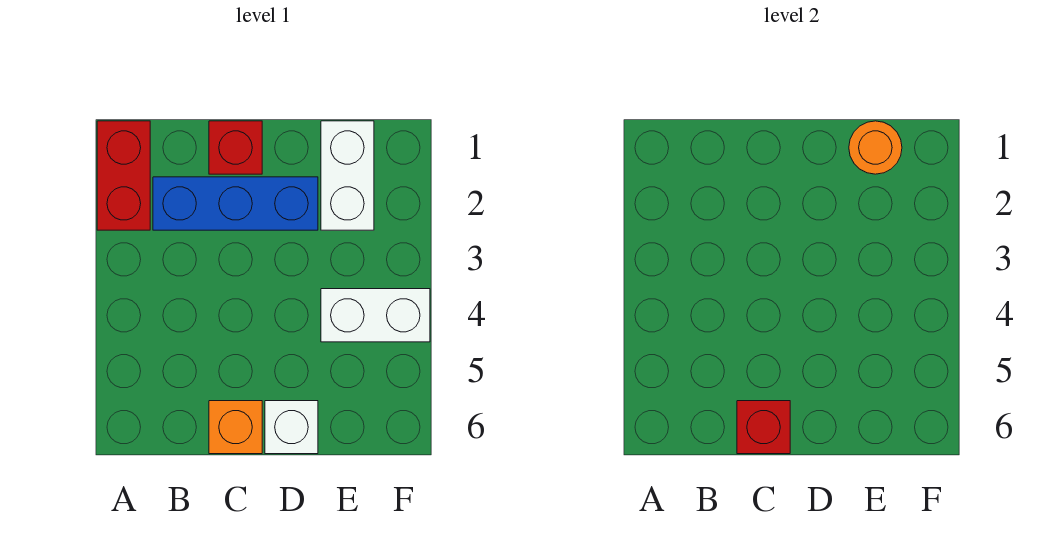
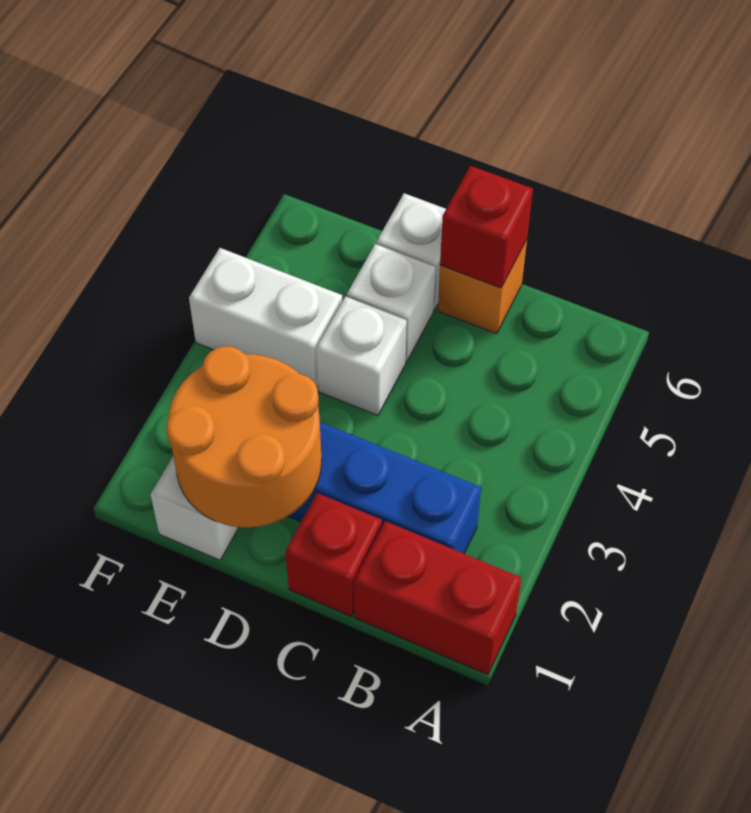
red 1x2 brick [97,121,150,230] -> red 1x2 brick turned to [354,521,521,675]
none -> white 1x1 brick [316,297,407,415]
none -> white 1x1 brick [347,244,436,362]
orange 1x1 round brick [849,121,902,174] -> orange 2x2 round brick [166,346,322,528]

